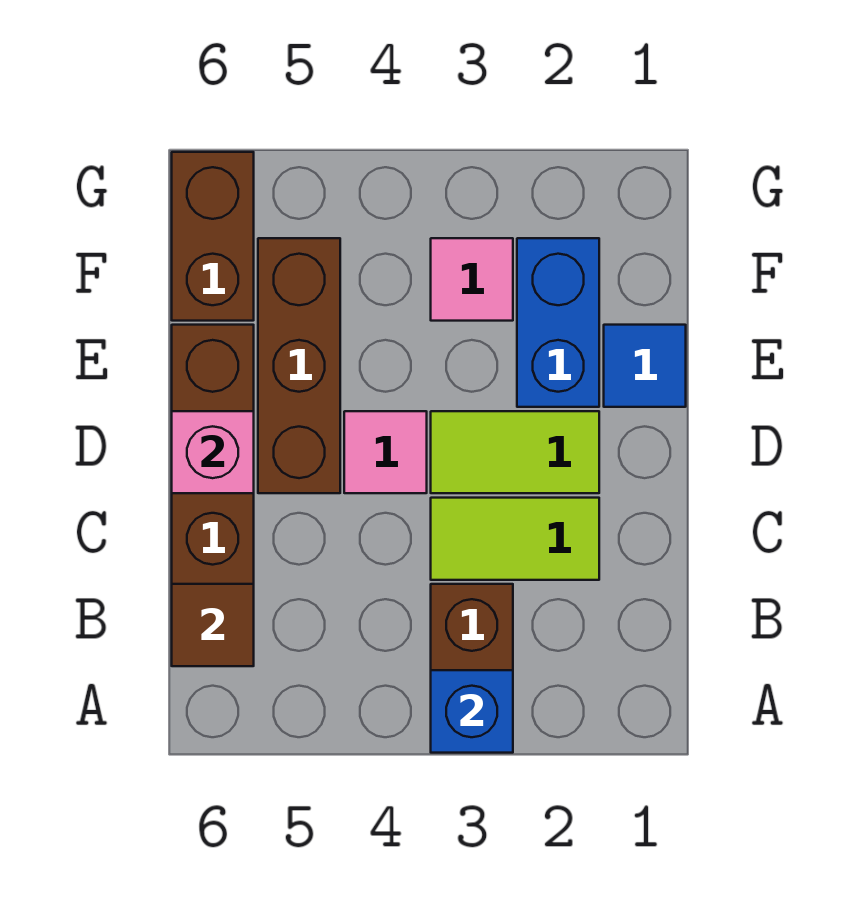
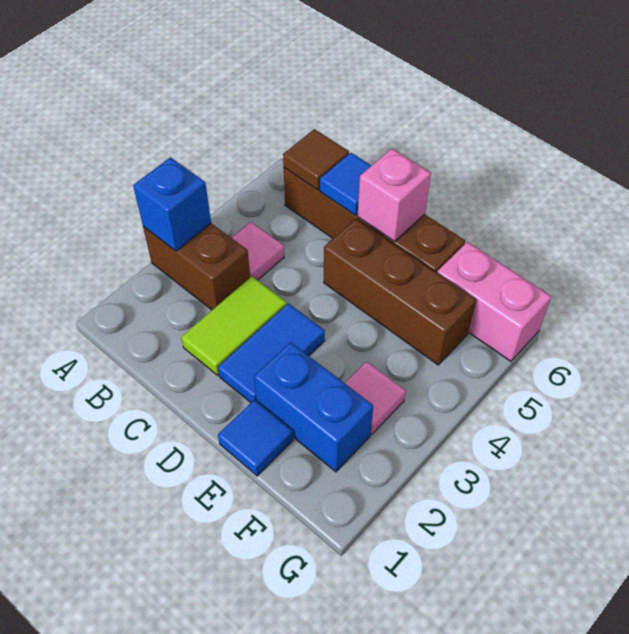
none -> blue 1x1 tile [320,153,371,215]
lime 1x2 tile [431,411,599,493] -> blue 1x2 tile [218,303,325,403]
pink 1x1 tile [344,411,427,493] -> pink 1x1 tile moved to [231,222,284,280]
brown 1x2 brick [172,152,254,321] -> pink 1x2 brick [437,242,551,361]

